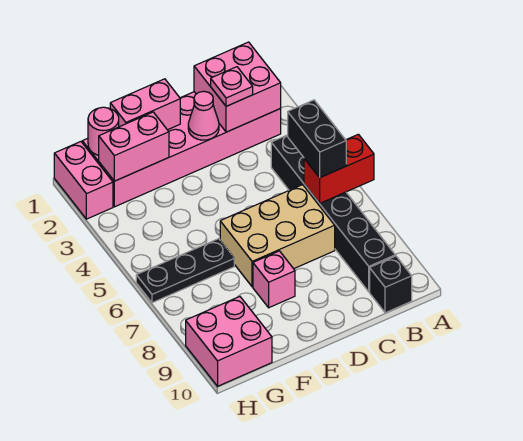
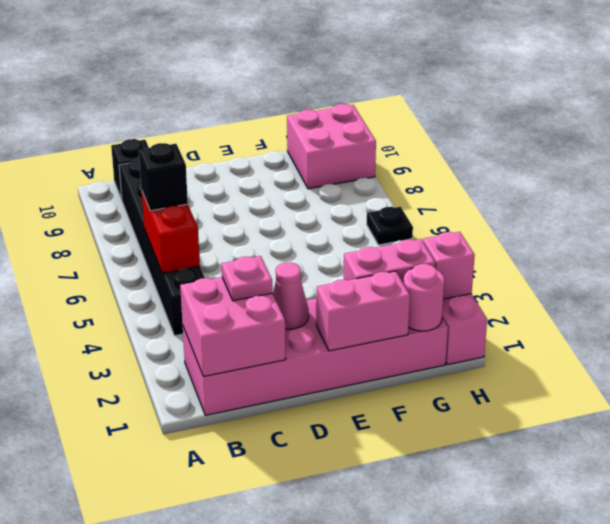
red 1x2 brick [304,134,374,203] -> red 1x2 brick turned to [142,192,200,273]
black 1x2 brick [288,100,346,178] -> black 1x1 brick [139,143,188,211]
tan 2x3 brick [220,185,335,287] -> none
pink 1x1 brick [253,251,295,308] -> pink 1x1 brick moved to [423,232,475,299]
black 1x3 plate [136,239,234,303] -> black 1x1 plate [367,207,413,245]

